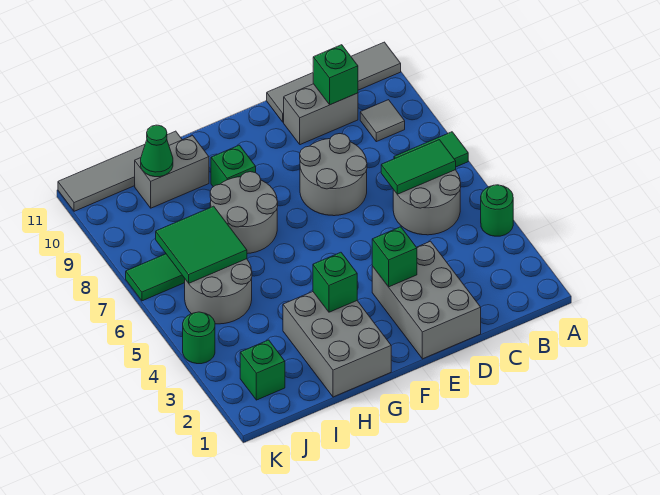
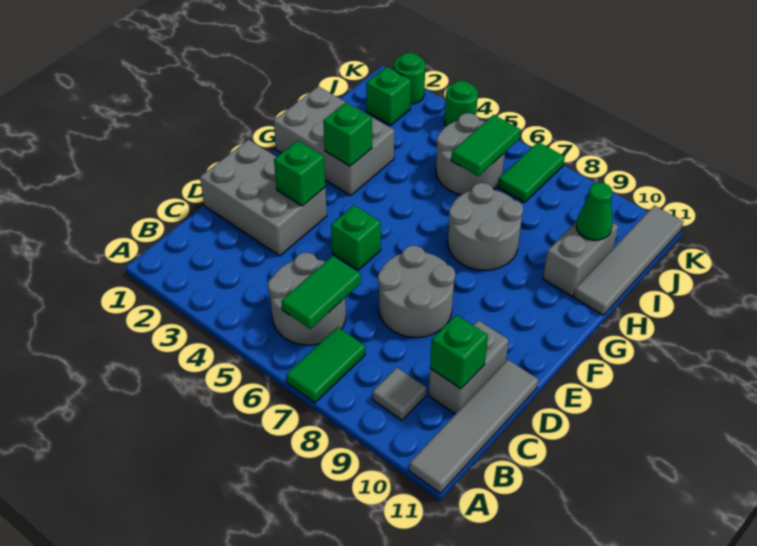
green 1x1 round brick [481,185,513,236] -> green 1x1 round brick moved to [394,53,425,104]
green 1x1 brick [211,145,256,187] -> green 1x1 brick moved to [331,205,381,270]
green 2x2 tile [156,206,247,283] -> green 1x2 tile [451,115,520,176]

